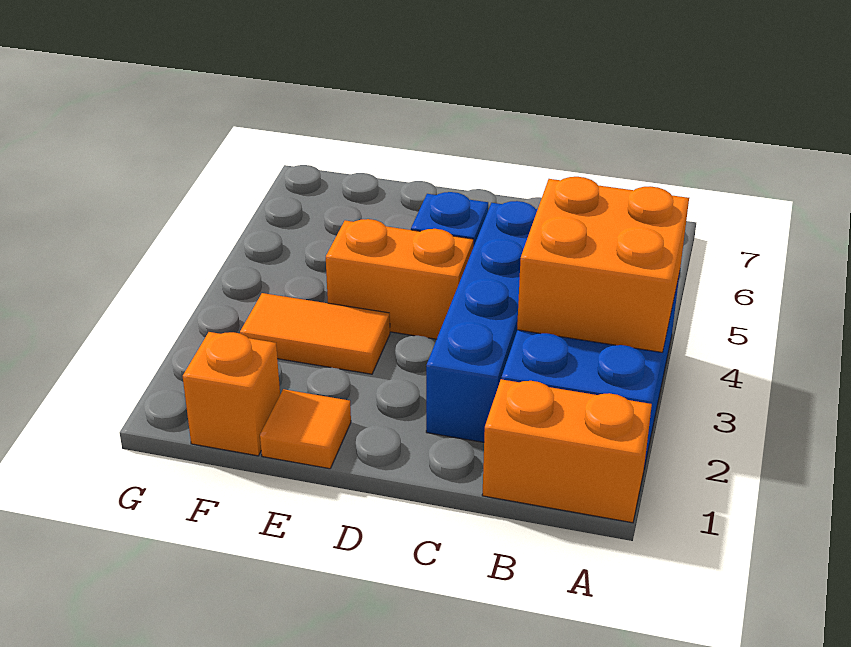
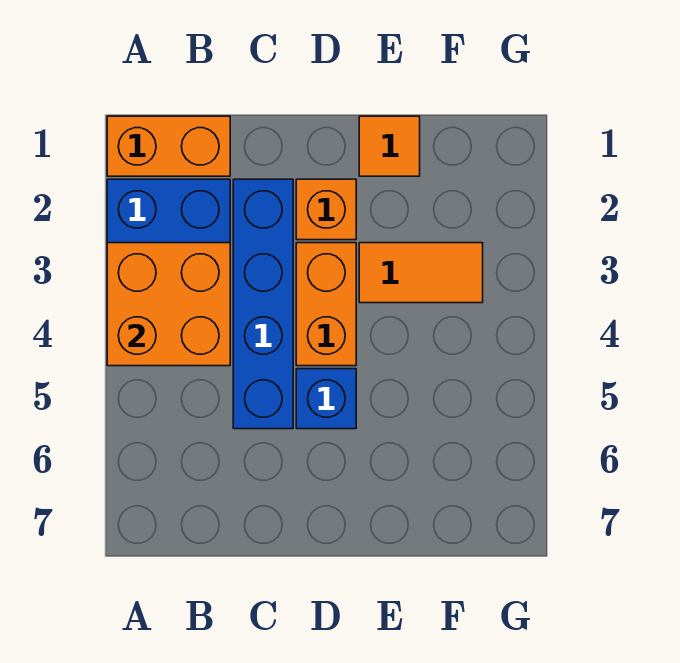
orange 1x2 brick [326,219,473,339] -> orange 1x2 brick turned to [296,243,356,366]
orange 1x1 brick [183,332,280,456] -> orange 1x1 brick moved to [296,179,356,240]

